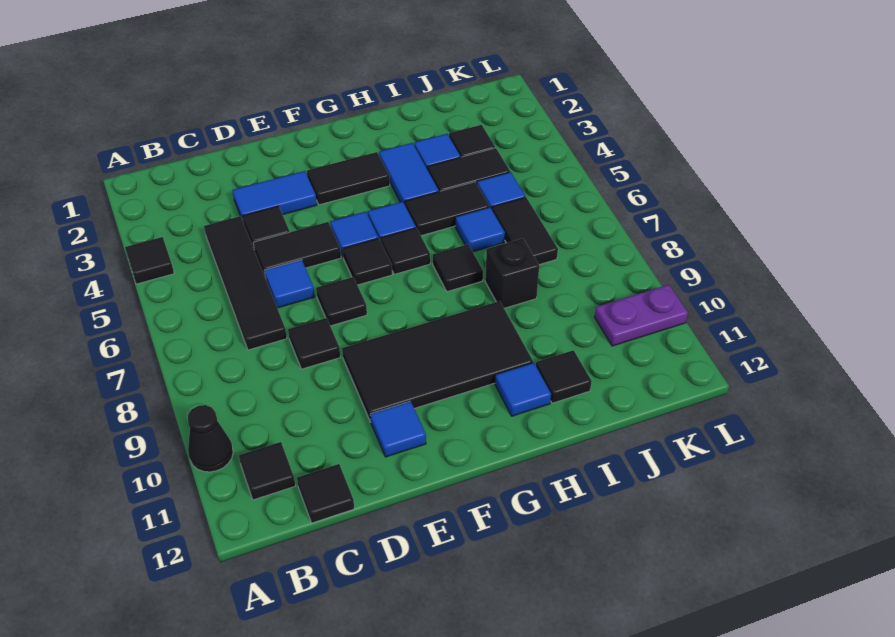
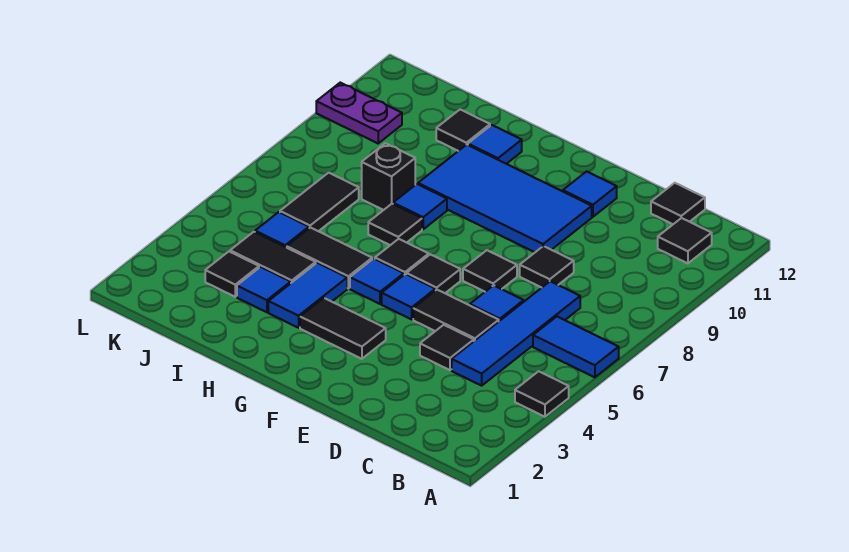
black 1x1 cone [188,405,233,472] -> none
black 1x4 tile [204,216,287,350] -> blue 1x4 tile [452,281,580,386]
blue 1x2 tile [232,171,317,223] -> blue 1x2 tile moved to [533,317,619,377]
black 2x4 tile [342,301,533,422] -> blue 2x4 tile [418,145,592,252]
blue 1x1 tile [455,207,505,252] -> blue 1x1 tile moved to [393,184,447,229]

